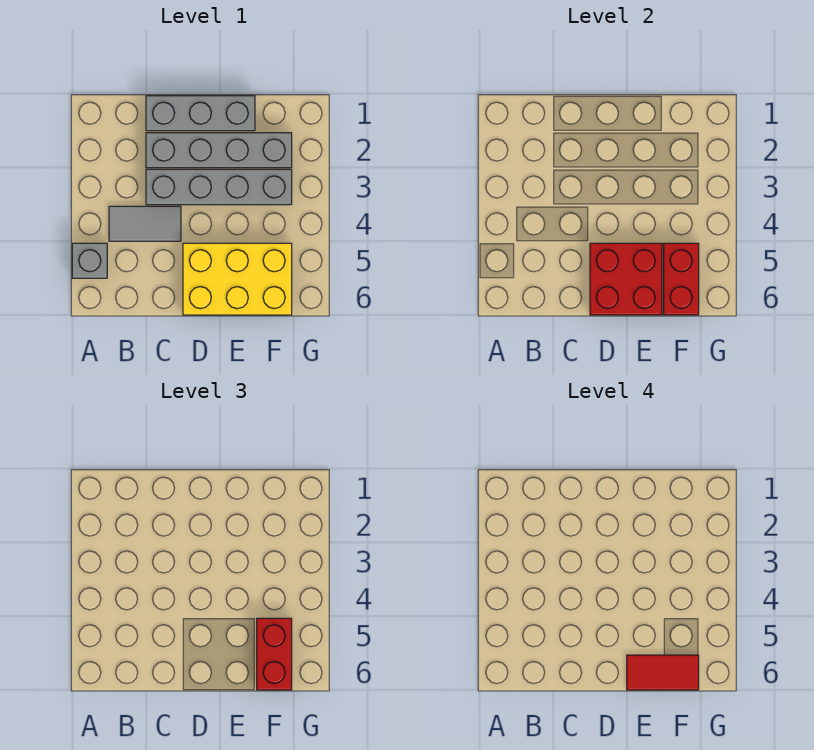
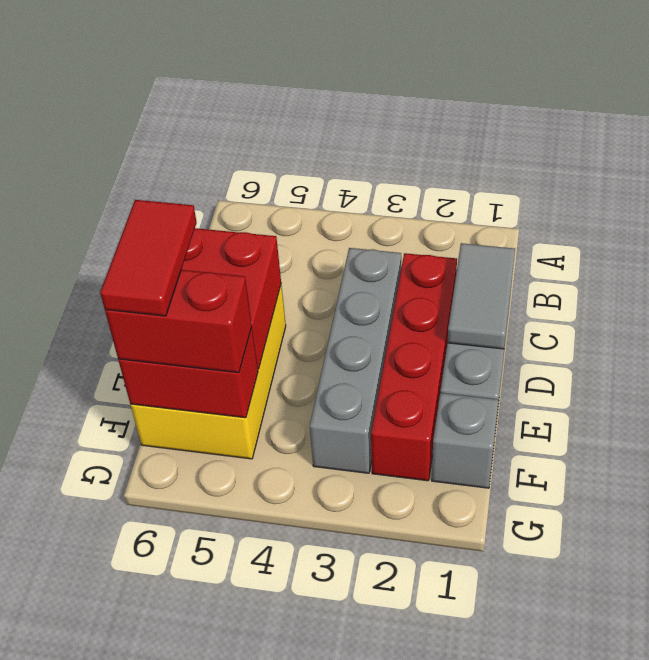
grey 1x1 brick [72,243,107,278] -> grey 1x1 brick moved to [432,393,499,488]
grey 1x2 tile [109,206,181,241] -> grey 1x2 tile moved to [448,243,515,349]
grey 1x4 brick [146,133,292,168] -> red 1x4 brick [371,253,457,481]

